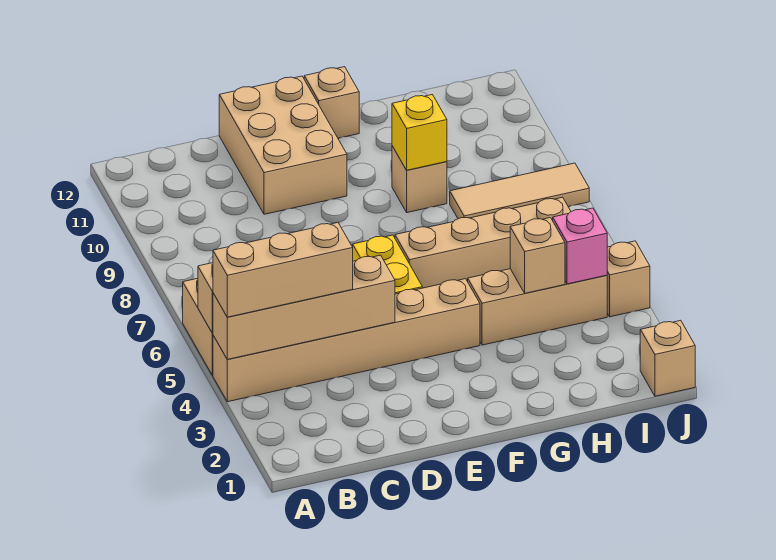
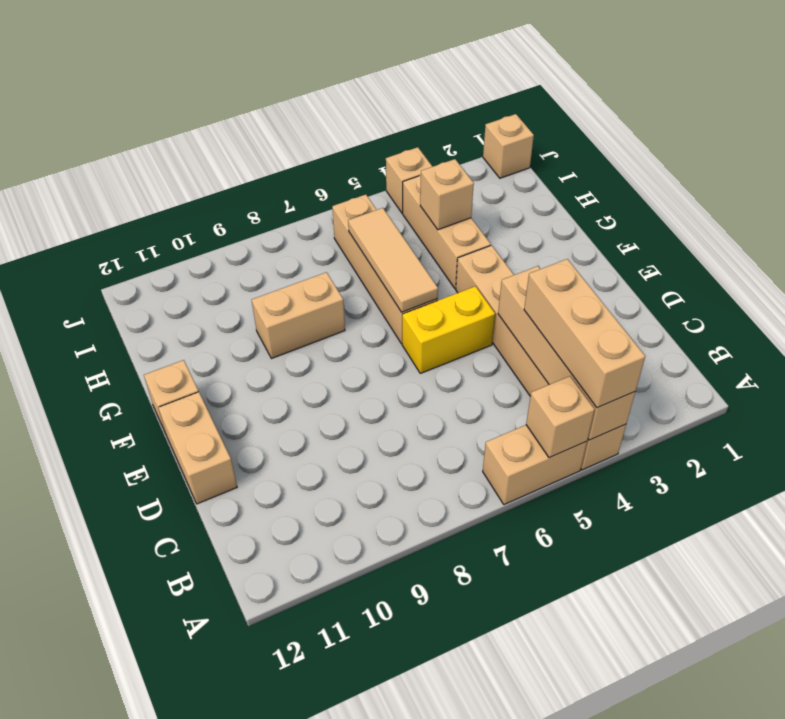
tan 2x3 brick [219,76,347,214] -> tan 1x2 brick [158,392,237,504]
tan 1x1 brick [392,146,447,213] -> tan 1x2 brick [252,272,345,359]
yellow 1x1 brick [392,95,447,170] -> none
tan 1x3 tile [450,163,589,219] -> tan 1x3 tile moved to [348,208,438,312]
pink 1x1 brick [553,208,607,284] -> none

